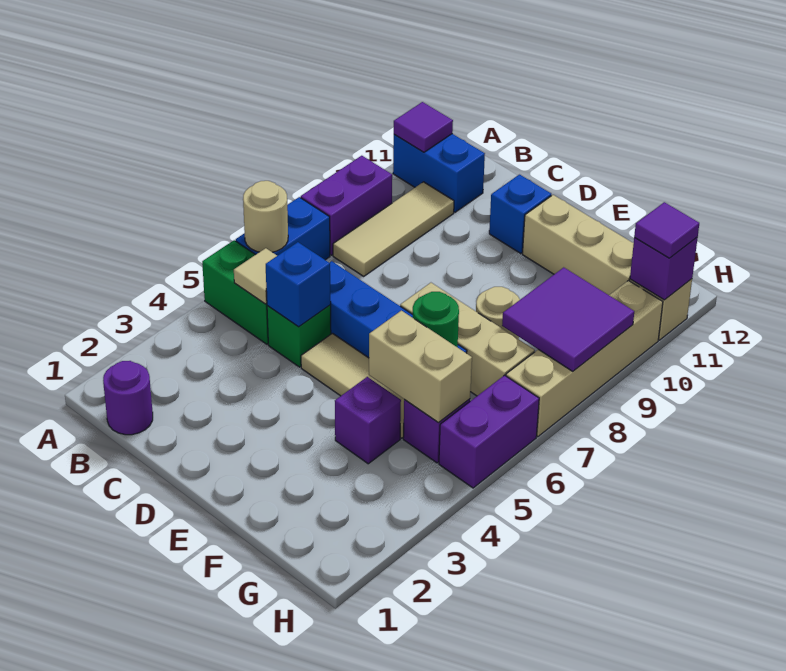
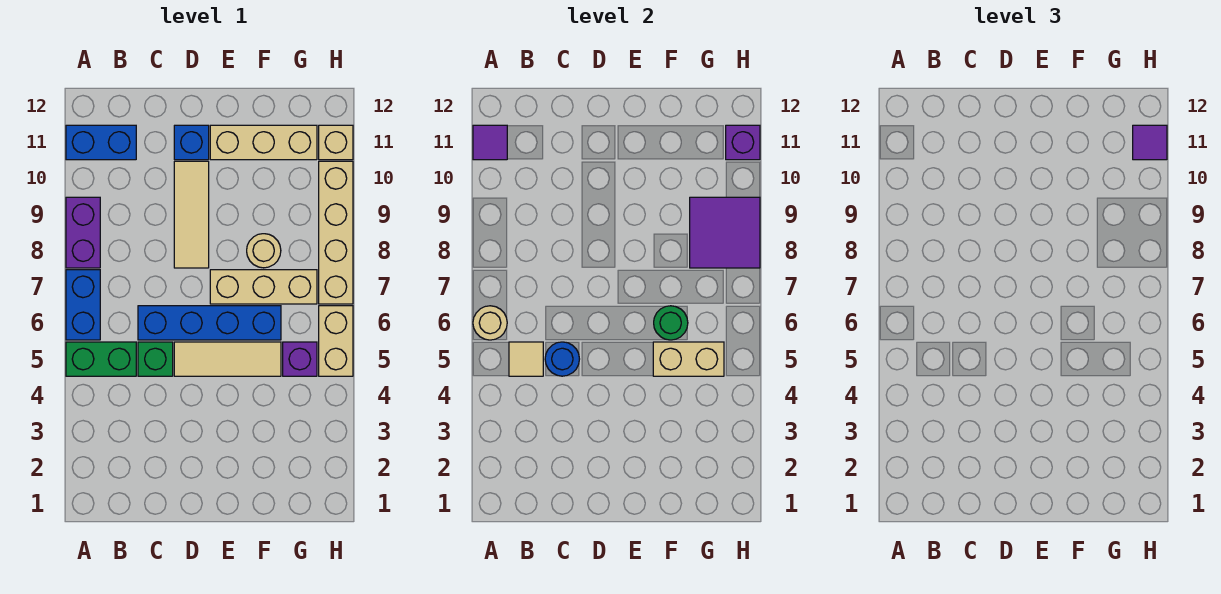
purple 1x1 round brick [103,361,153,435] -> none
tan 1x3 tile [333,182,454,276] -> tan 1x3 tile moved to [174,161,209,268]
blue 1x1 brick [266,242,331,327] -> blue 1x1 round brick [545,342,579,376]
purple 1x1 brick [335,377,401,464] -> none
purple 1x2 brick [439,375,539,488] -> tan 1x2 brick [319,306,353,376]

